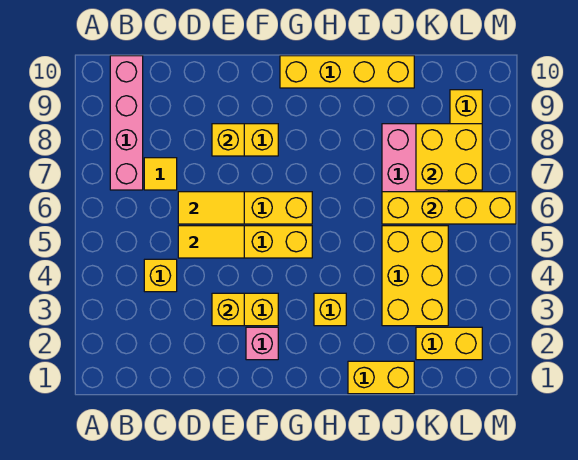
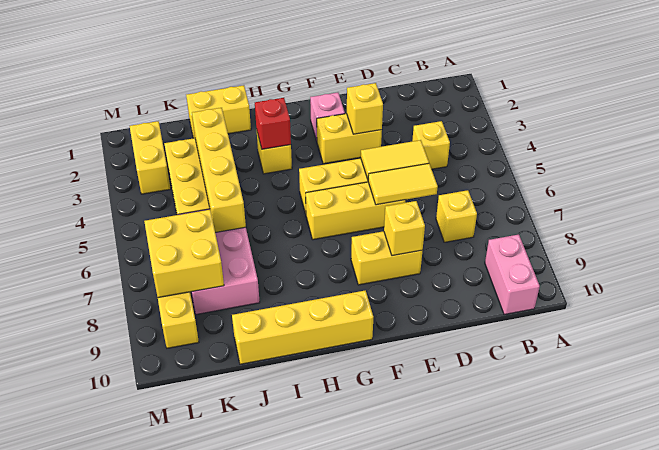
pink 1x4 brick [110,56,143,190] -> pink 1x2 brick [485,234,540,315]
yellow 1x1 tile [144,158,177,190] -> yellow 1x1 brick [436,190,477,242]
none -> red 1x1 brick [255,98,291,149]
yellow 1x4 brick [382,192,516,224] -> yellow 1x4 brick turned to [192,108,246,233]
yellow 1x2 brick [416,327,482,360] -> yellow 1x2 brick turned to [130,121,171,194]

